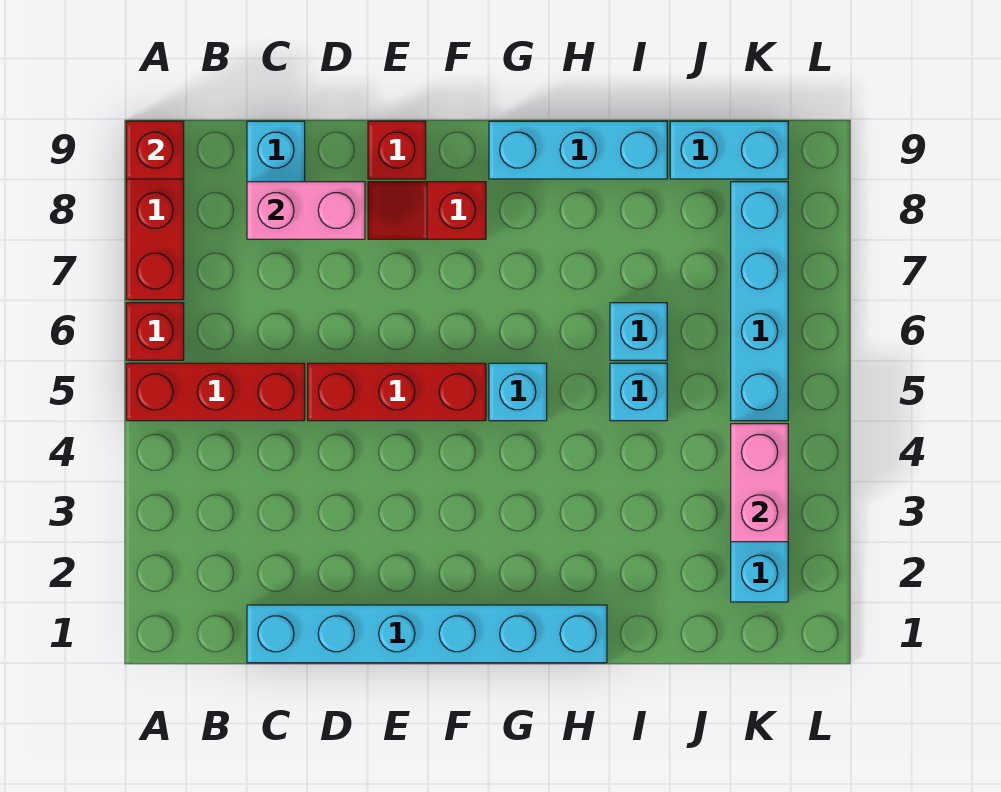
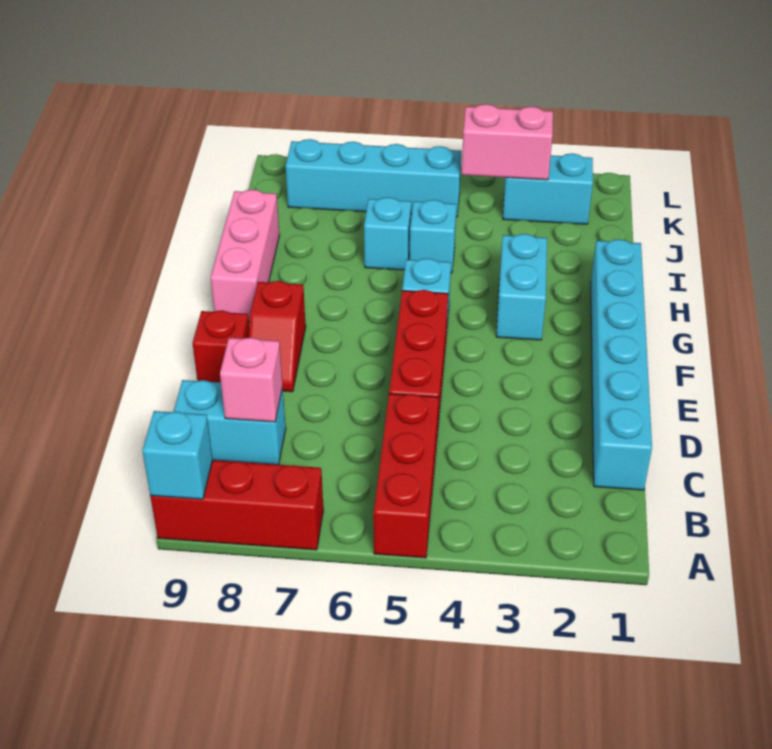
red 1x1 brick [126,303,184,360] -> none
red 1x1 brick [126,121,184,179] -> cyan 1x1 brick [142,411,212,499]
pink 1x2 brick [247,182,365,239] -> pink 1x1 brick [220,338,283,422]
cyan 1x3 brick [489,121,667,179] -> pink 1x3 brick [211,190,279,322]
cyan 1x2 brick [670,121,788,179] -> cyan 1x2 brick moved to [496,234,547,340]

